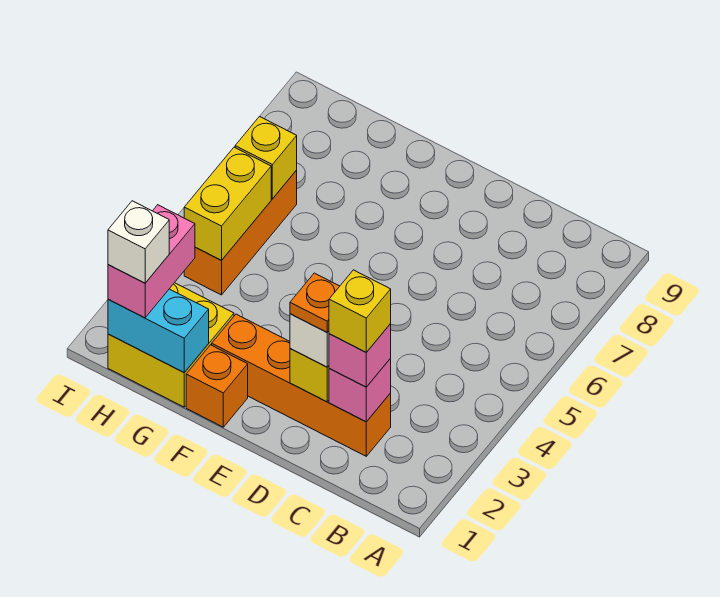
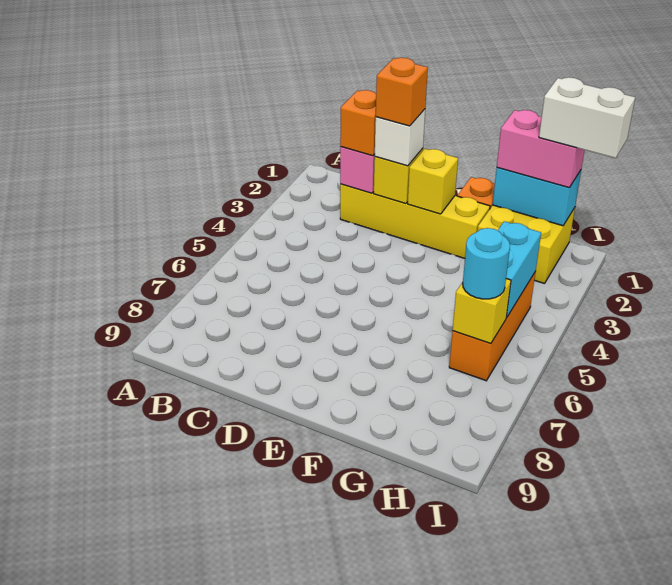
orange 1x4 brick [212,314,391,456] -> yellow 1x4 brick [340,184,490,258]
pink 1x1 brick [329,324,391,387] -> orange 1x1 brick [340,90,376,156]
yellow 1x1 brick [329,270,391,352] -> yellow 1x1 brick moved to [408,149,458,214]
orange 1x1 plate [290,273,340,332] -> orange 1x1 brick [376,58,428,126]
pink 1x2 brick [108,205,195,318] -> pink 1x2 brick turned to [497,110,585,188]
white 1x1 brick [108,201,169,283] -> white 1x2 brick [539,77,635,158]
yellow 1x2 brick [184,147,271,260] -> cyan 1x2 brick [498,221,541,318]
none -> cyan 1x1 round brick [463,228,510,299]

